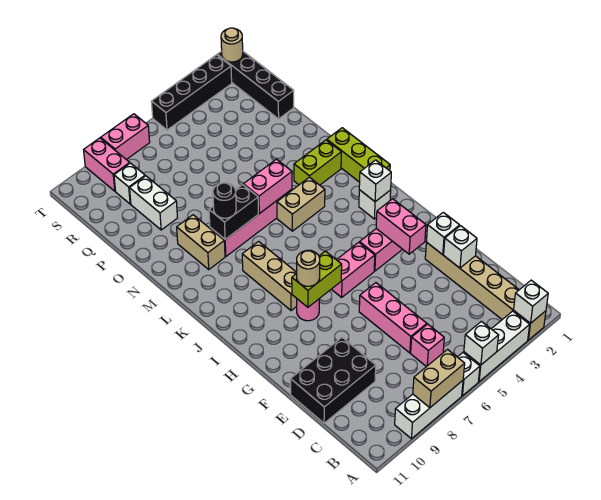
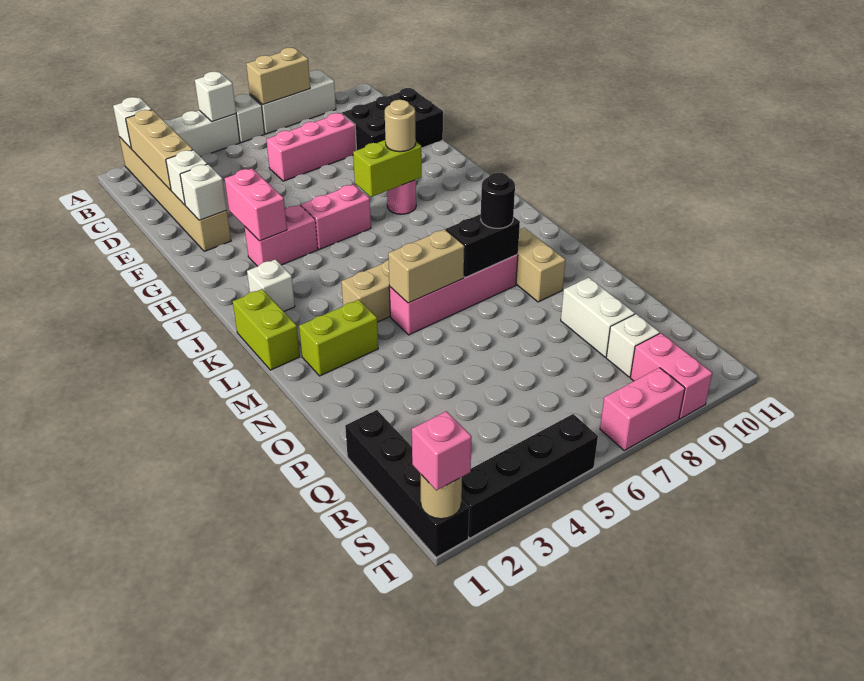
pink 1x1 brick [411,324,444,367] -> pink 1x1 brick moved to [412,411,472,490]
pink 1x3 brick [359,283,427,353] -> pink 1x3 brick turned to [266,113,356,181]
tan 1x3 brick [242,242,297,311] -> tan 1x3 brick moved to [126,110,193,190]
white 1x1 brick [359,160,391,202] -> none
lime 1x3 brick [327,128,390,182] -> lime 1x2 brick [233,289,300,370]
pink 1x2 brick [243,159,292,214] -> tan 1x2 brick [388,229,464,303]

